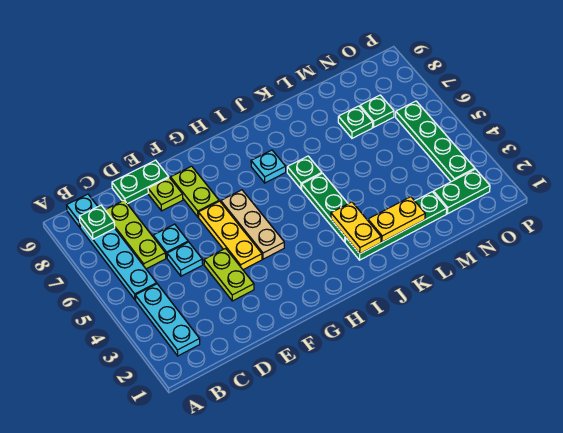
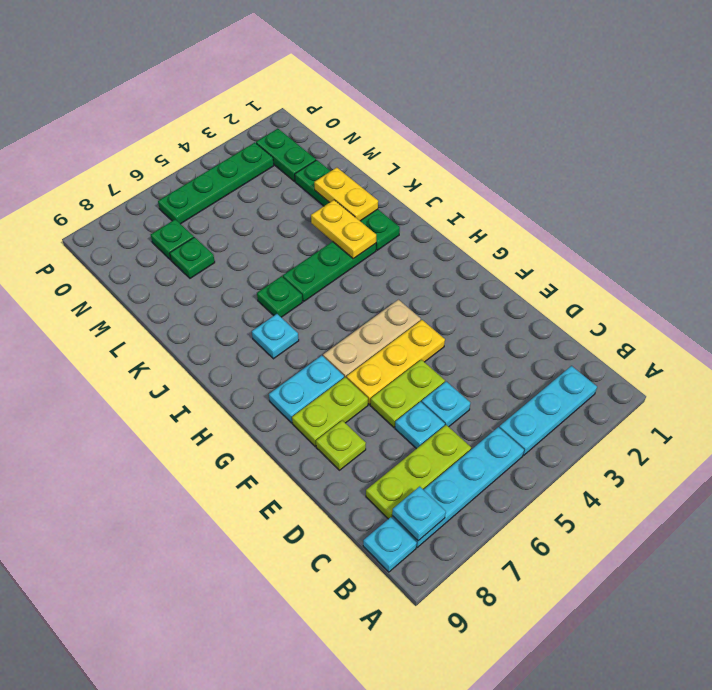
green 1x1 plate [79,205,115,239] -> cyan 1x1 plate [392,486,446,541]
green 1x2 plate [112,160,169,204] -> none
lime 1x2 plate [204,248,254,301] -> lime 1x2 plate moved to [370,360,445,427]
none -> cyan 1x2 plate [269,355,344,423]
yellow 1x2 plate [331,202,381,254] -> yellow 1x2 plate turned to [311,200,376,259]

